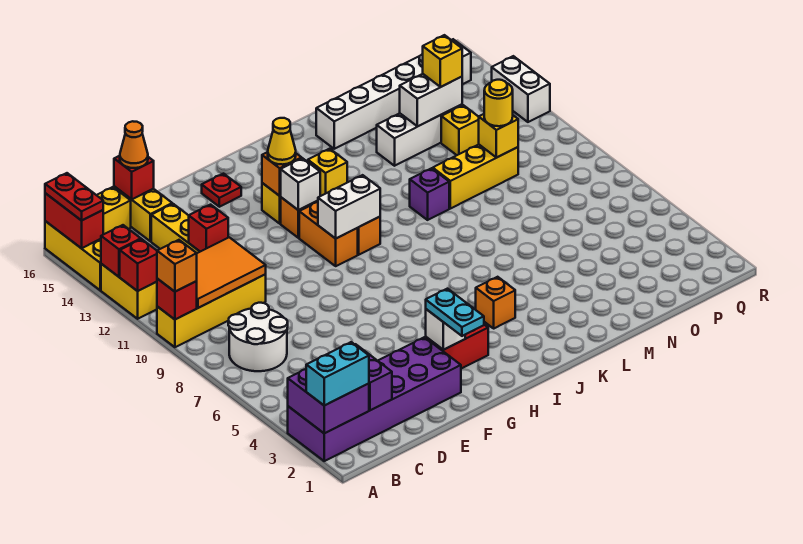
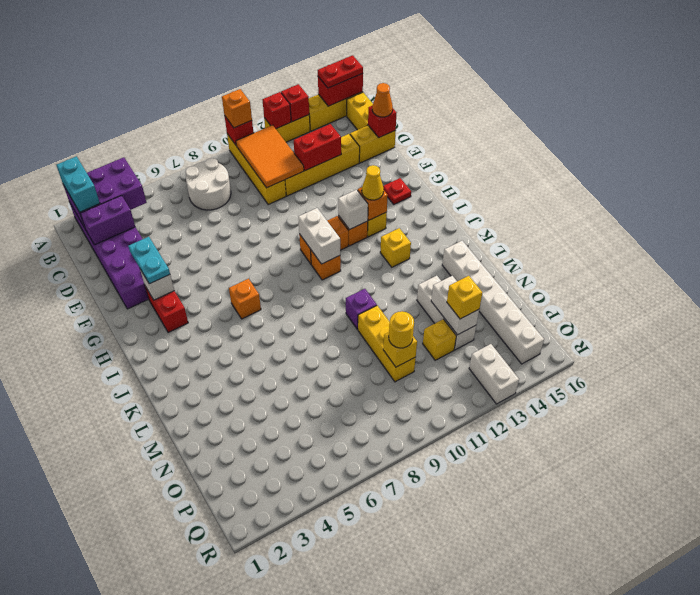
purple 2x2 brick [288,369,369,433] -> purple 2x3 brick [63,157,147,228]
red 1x1 brick [189,205,228,252] -> red 1x2 brick [294,124,341,171]
cyan 1x2 plate [426,289,484,336] -> cyan 1x2 plate turned to [128,237,170,284]
orange 1x1 brick [476,277,515,328] -> orange 1x1 brick moved to [229,279,261,319]
white 1x2 brick [492,56,550,122] -> white 1x2 brick turned to [469,344,519,404]

